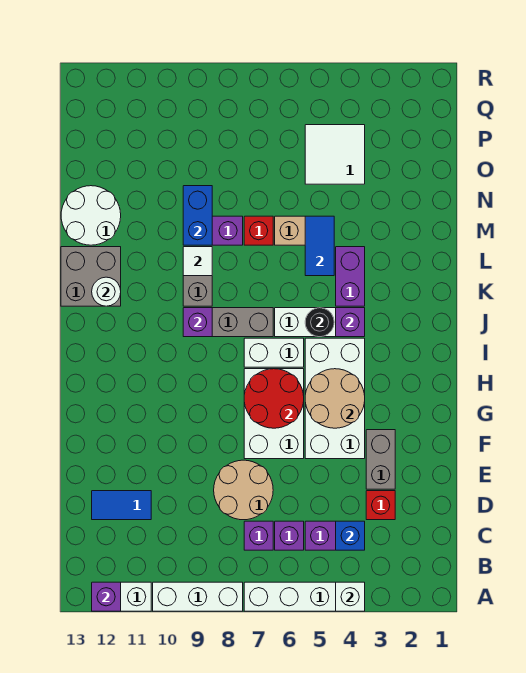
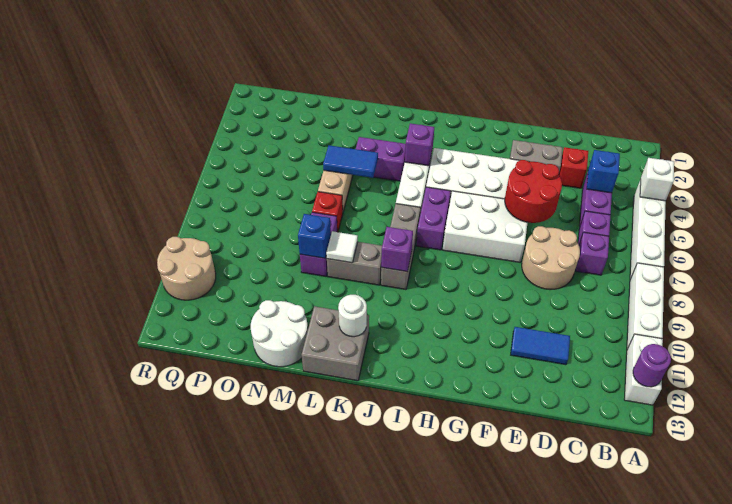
purple 1x1 brick [92,582,121,611] -> purple 1x1 round brick [633,344,671,387]
blue 1x2 tile [92,491,151,520] -> blue 1x2 tile turned to [511,327,570,365]
tan 2x2 round brick [305,369,365,428] -> tan 2x2 round brick moved to [157,237,216,300]
red 2x2 round brick [244,369,304,428] -> red 2x2 round brick moved to [505,160,562,223]
white 1x2 brick [244,338,304,367] -> purple 1x2 brick [416,187,451,250]
black 1x1 round brick [305,308,334,337] -> none
blue 1x2 brick [183,186,212,245] -> blue 1x1 brick [298,214,331,258]
white 2x2 tile [305,125,365,184] -> none

